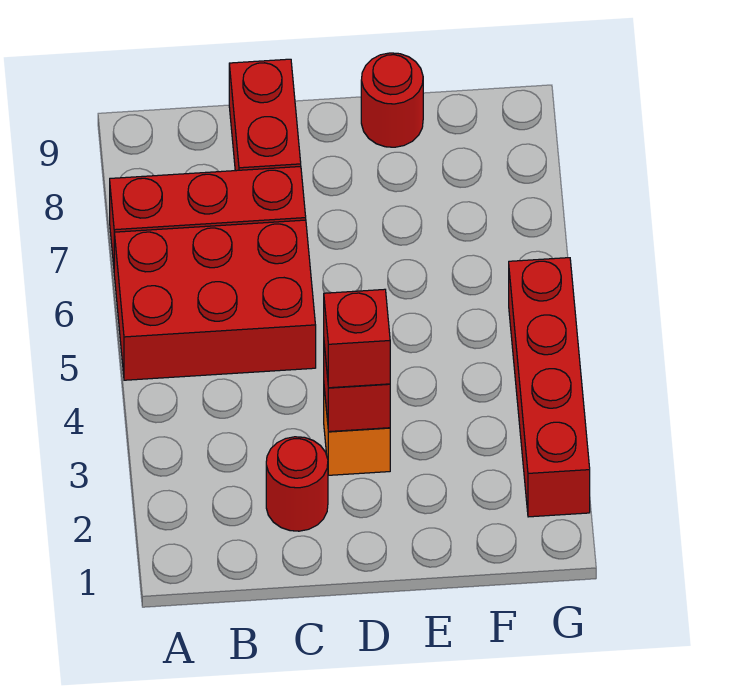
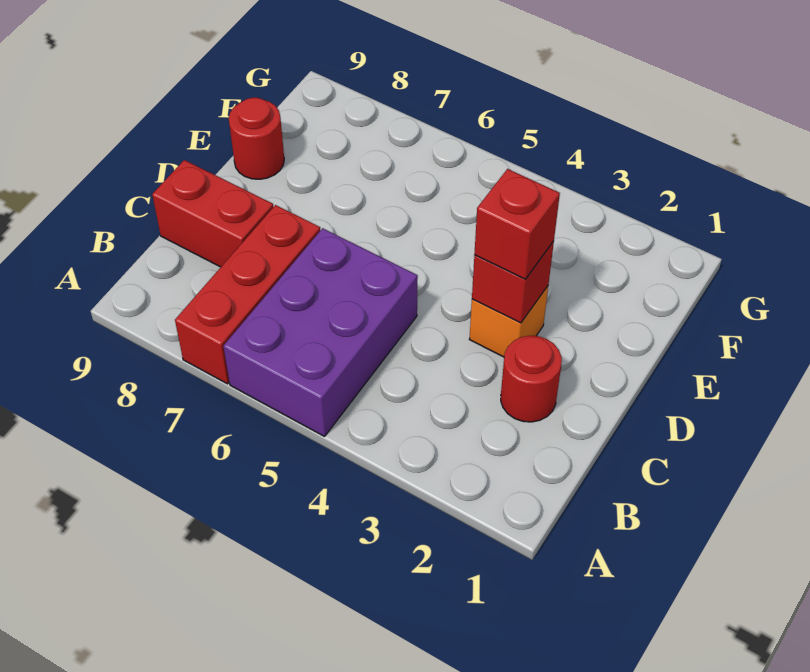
red 2x3 brick [114,220,316,380] -> purple 2x3 brick [223,228,418,436]
red 1x4 brick [509,258,590,517] -> none

